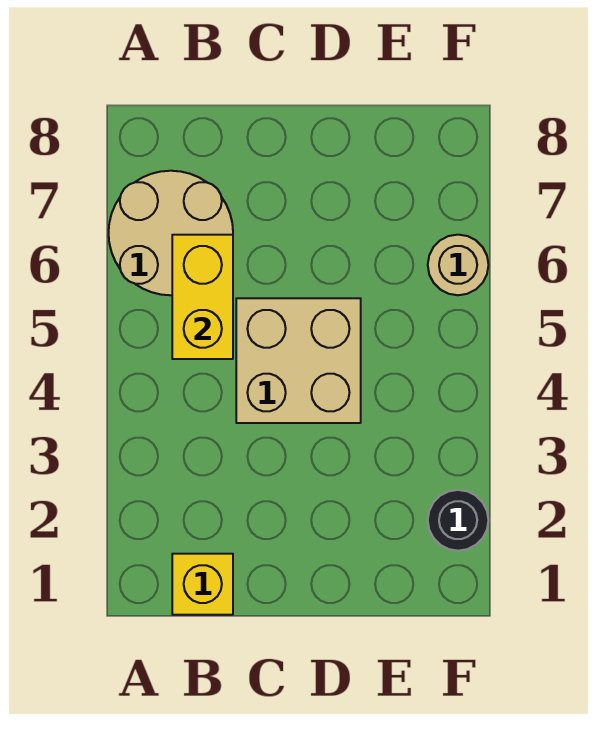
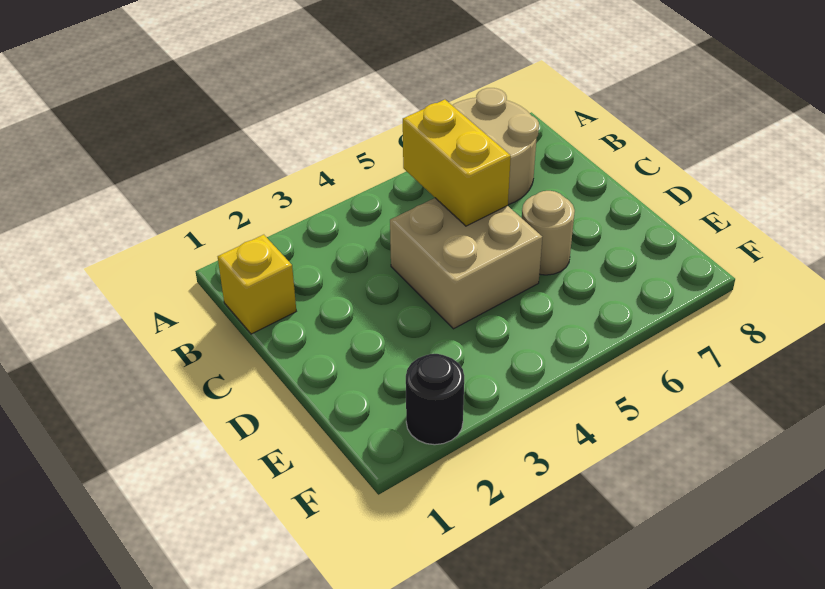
yellow 1x2 brick [172,235,233,359] -> yellow 1x2 brick turned to [403,100,511,226]
tan 1x1 round brick [428,235,488,295] -> tan 1x1 round brick moved to [522,191,575,275]

